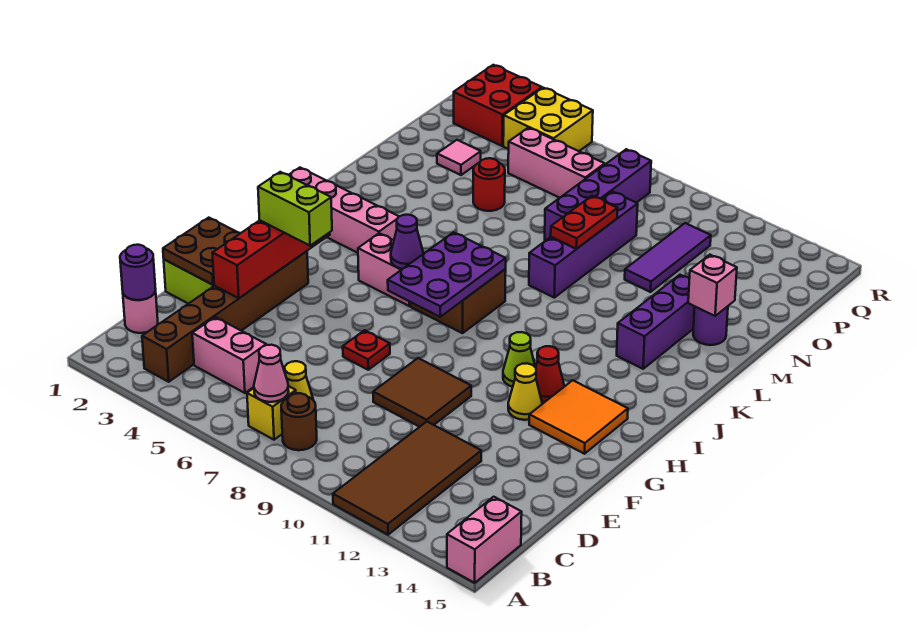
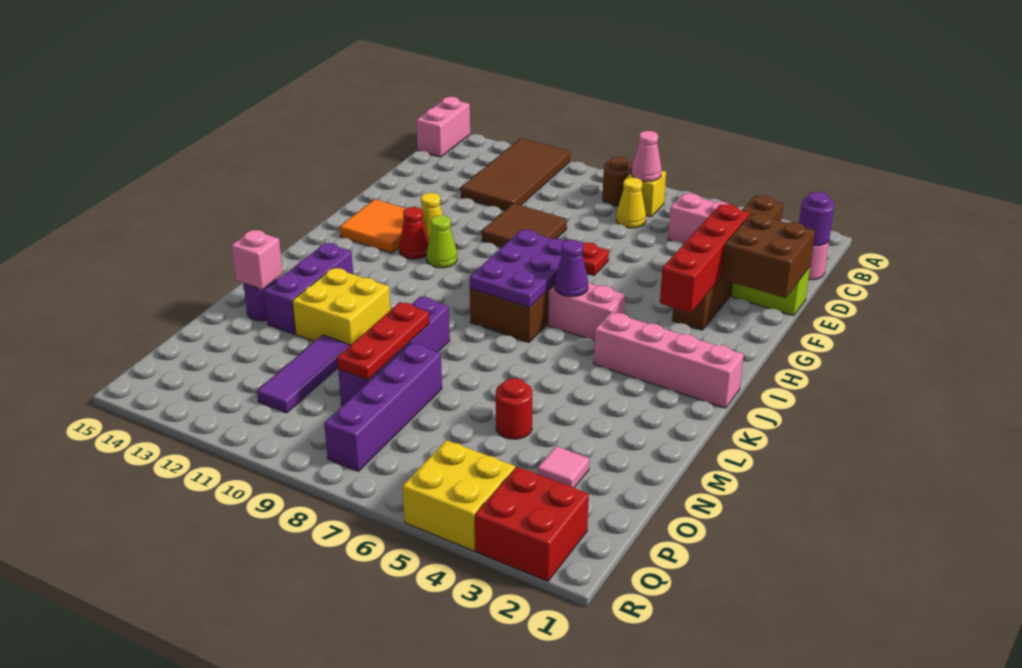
brown 2x2 plate [163,218,240,285] -> brown 2x2 brick [721,213,815,298]
lime 1x2 brick [258,172,332,246] -> none
none -> yellow 2x2 brick [292,268,390,345]
red 1x2 plate [551,196,617,249] -> red 1x3 plate [337,302,429,380]
pink 1x3 brick [508,128,605,198] -> none

